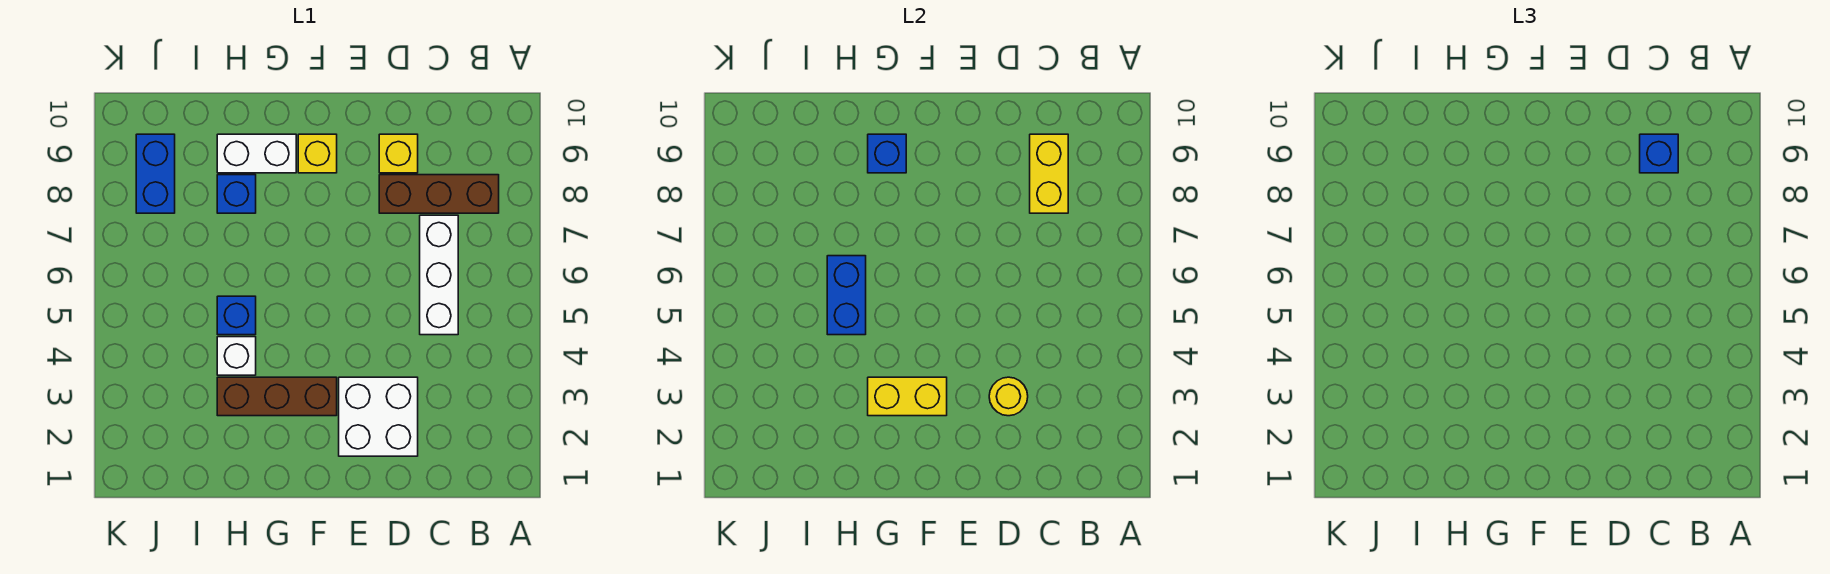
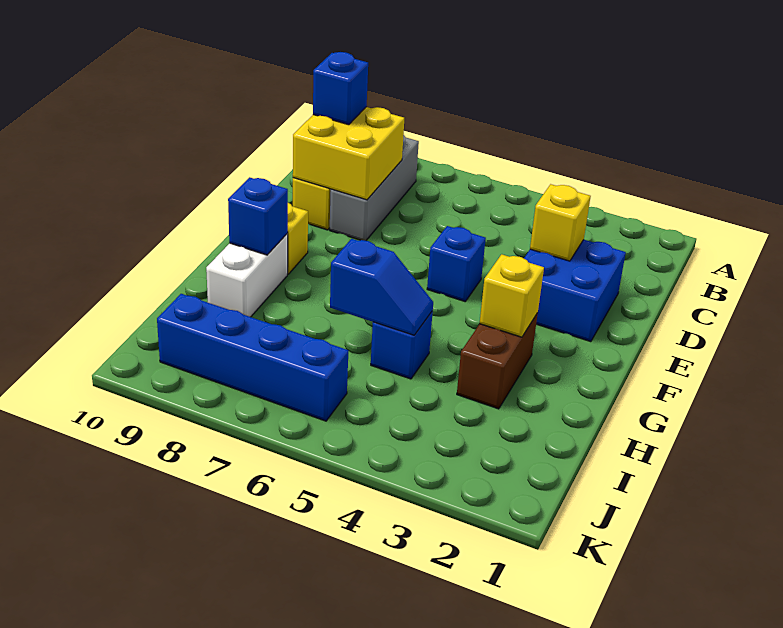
brown 1x3 brick [379,175,499,213] -> grey 1x3 brick [330,135,419,241]
white 1x3 brick [420,215,458,335] -> none
yellow 1x2 brick [1030,134,1068,213] -> yellow 2x2 brick [293,107,404,200]
white 2x2 brick [339,377,418,456] -> blue 2x2 brick [524,240,626,342]
yellow 1x1 round brick [989,377,1028,416] -> yellow 1x1 brick [530,184,591,261]
brown 1x3 brick [217,377,337,416] -> brown 1x2 brick [457,313,538,409]
yellow 1x2 brick [868,377,947,416] -> yellow 1x1 brick [480,254,544,337]
white 1x1 brick [217,337,256,375] -> none
blue 1x2 brick [827,256,866,335] -> blue 1x2 slope [330,239,433,335]
blue 1x1 brick [217,175,256,213] -> blue 1x1 brick moved to [427,226,486,302]
blue 1x2 brick [136,134,175,213] -> blue 1x4 brick [157,294,348,421]

